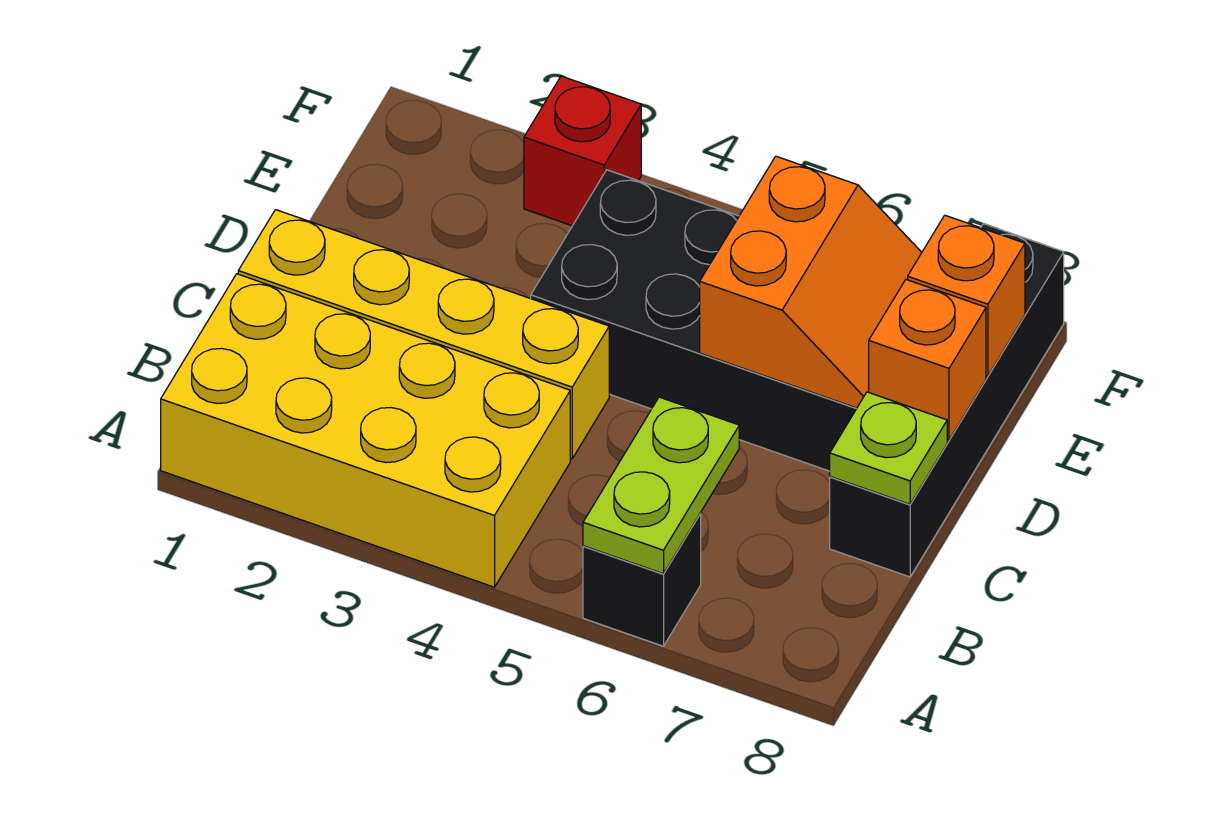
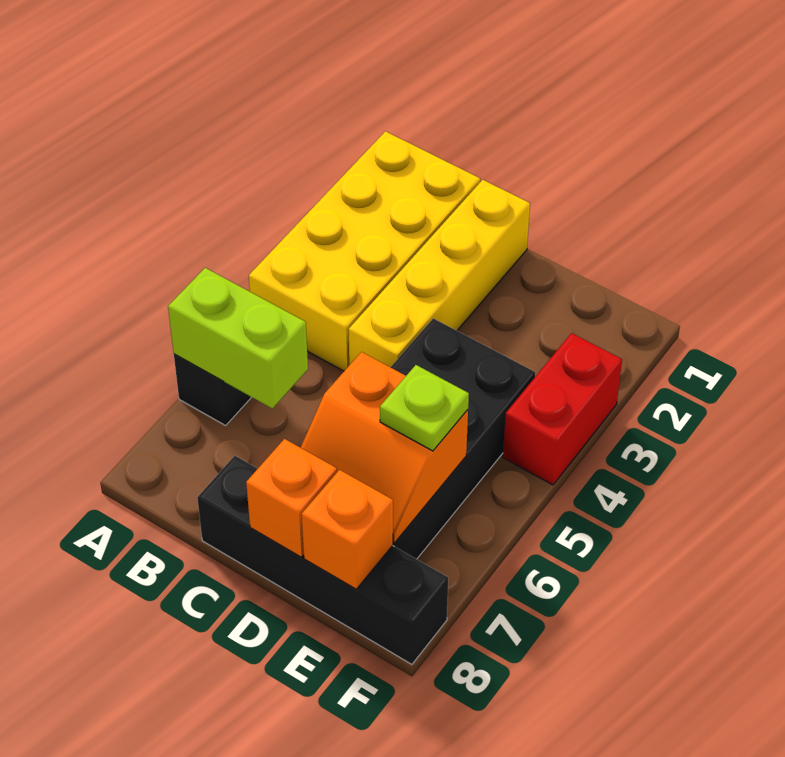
lime 1x2 plate [583,397,739,574] -> lime 1x2 brick [168,268,308,408]
lime 1x1 plate [830,392,947,504] -> lime 1x1 plate moved to [380,365,469,451]
red 1x1 brick [524,76,641,226] -> red 1x2 brick [503,333,622,485]

